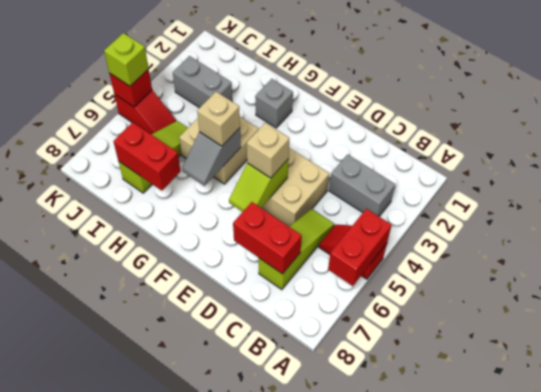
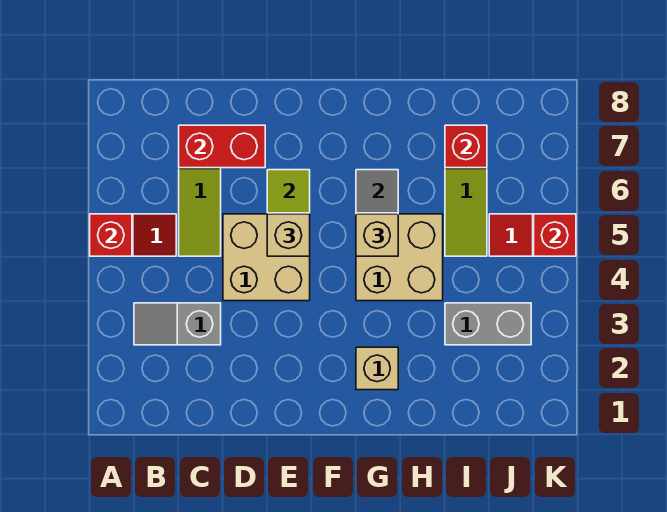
red 1x2 brick [328,209,392,286] -> red 1x1 brick [90,214,132,256]
grey 1x2 brick [329,154,395,216] -> grey 1x2 slope [134,303,221,345]
grey 1x1 brick [255,79,293,128] -> tan 1x1 brick [356,347,398,390]
red 1x2 brick [113,122,181,191] -> red 1x1 brick [445,125,487,168]
lime 1x1 brick [104,33,149,86] -> none

